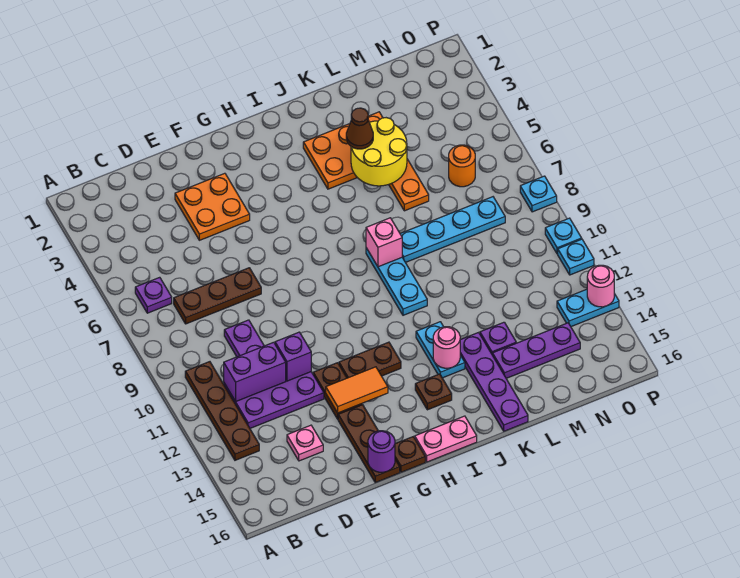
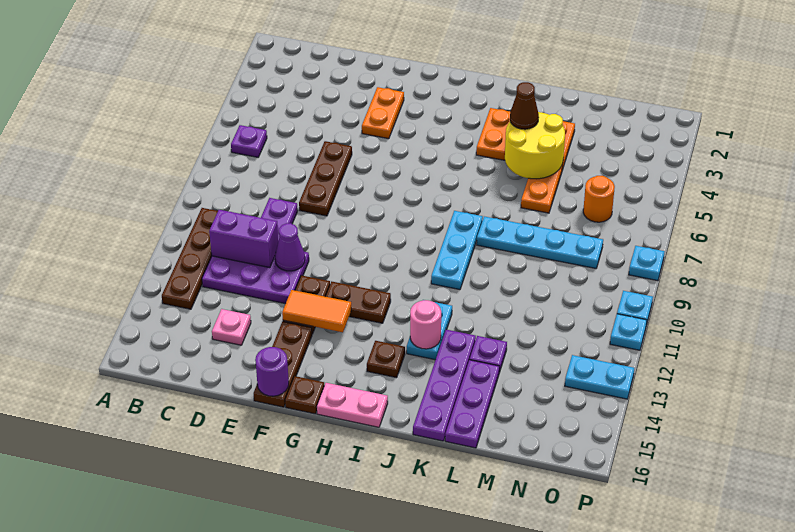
brown 1x3 plate [174,268,261,324] -> brown 1x3 plate turned to [299,141,352,216]
orange 2x2 plate [175,173,250,240] -> orange 1x2 plate [362,87,404,139]
purple 1x1 brick [275,332,311,381] -> purple 1x1 cone [275,223,305,271]
pink 1x1 brick [366,218,402,267] -> none
purple 1x3 plate [492,323,580,378] -> purple 1x3 plate turned to [445,360,500,448]
pink 1x1 round brick [587,265,614,307] -> none

